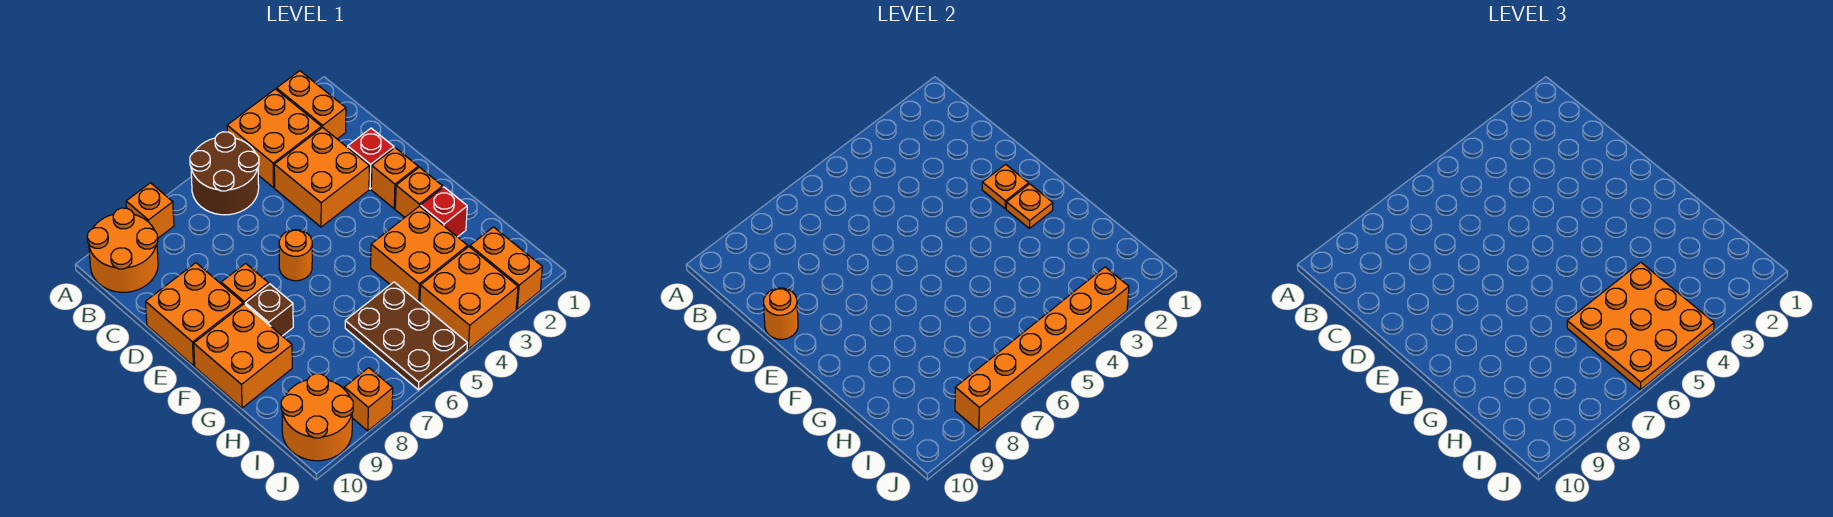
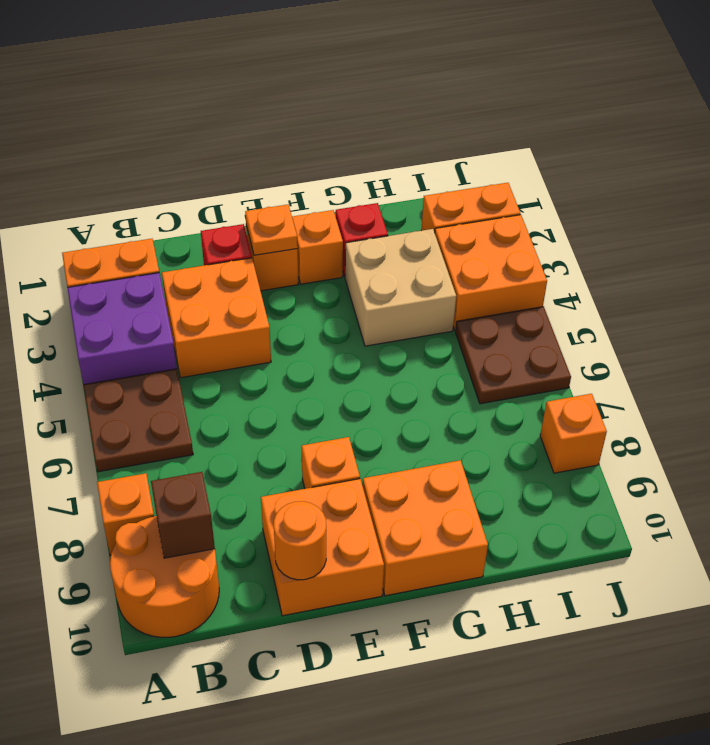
orange 2x2 brick [227,89,322,188] -> purple 2x2 brick [67,273,177,384]
brown 2x2 round brick [190,132,259,215] -> brown 2x2 plate [84,369,193,472]
orange 1x1 round brick [279,230,312,281] -> none
orange 1x1 plate [1006,184,1053,228] -> none
brown 1x1 brick [245,284,293,336] -> brown 1x1 brick moved to [151,472,215,558]
orange 2x2 brick [371,206,468,303] -> tan 2x2 brick [345,229,456,346]
orange 3x3 plate [1567,262,1714,390] -> none
brown 2x3 plate [345,282,467,390] -> brown 2x2 plate [456,307,571,404]
orange 2x2 round brick [281,374,353,461] -> none
orange 1x6 brick [955,267,1129,431] -> none

